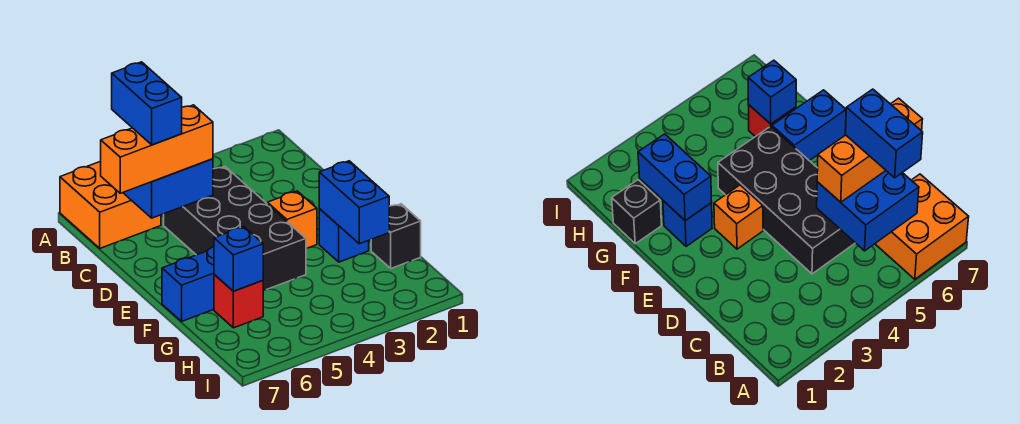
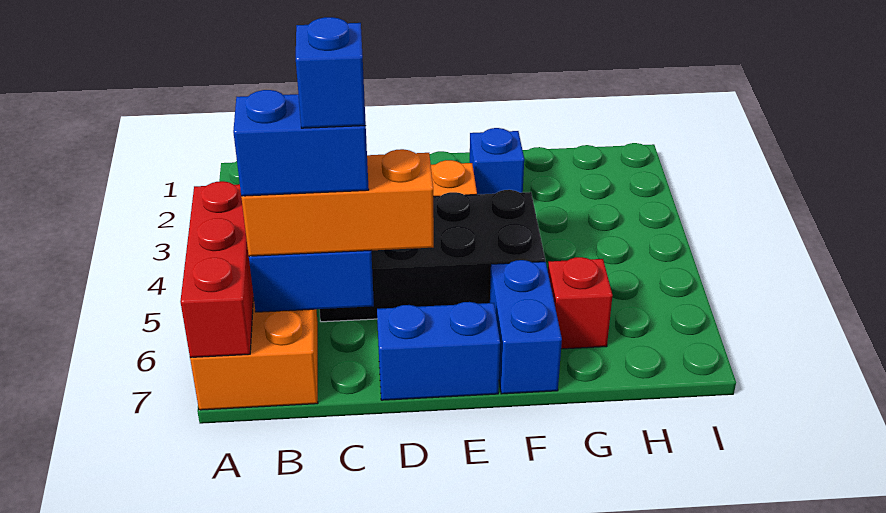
none -> red 1x3 brick [180,181,253,357]
orange 1x3 brick [101,105,213,193] -> orange 1x3 brick turned to [241,149,434,256]
blue 1x2 brick [319,161,389,244] -> blue 1x2 brick moved to [377,302,500,400]
black 1x1 brick [371,204,421,268] -> none
blue 1x1 brick [214,227,263,291] -> blue 1x1 brick moved to [296,17,366,128]

